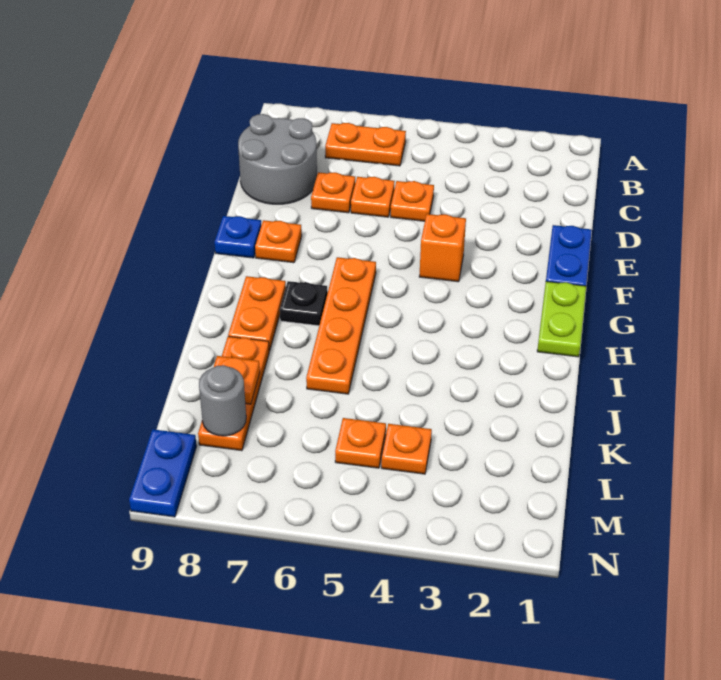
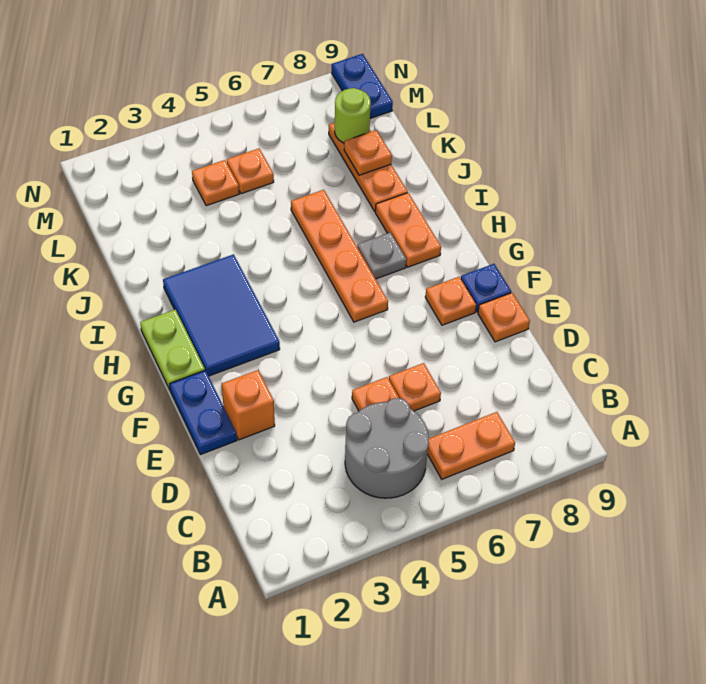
grey 2x2 round brick [238,114,317,204] -> grey 2x2 round brick moved to [345,398,429,498]
orange 1x1 plate [311,172,355,213] -> orange 1x1 plate moved to [478,293,530,342]
orange 1x1 brick [419,214,466,282] -> orange 1x1 brick moved to [221,370,275,440]
none -> blue 2x3 tile [163,254,280,376]
black 1x1 plate [280,281,328,326] -> grey 1x1 plate [357,232,407,279]
grey 1x1 round brick [199,365,246,436] -> lime 1x1 round brick [335,88,371,143]

